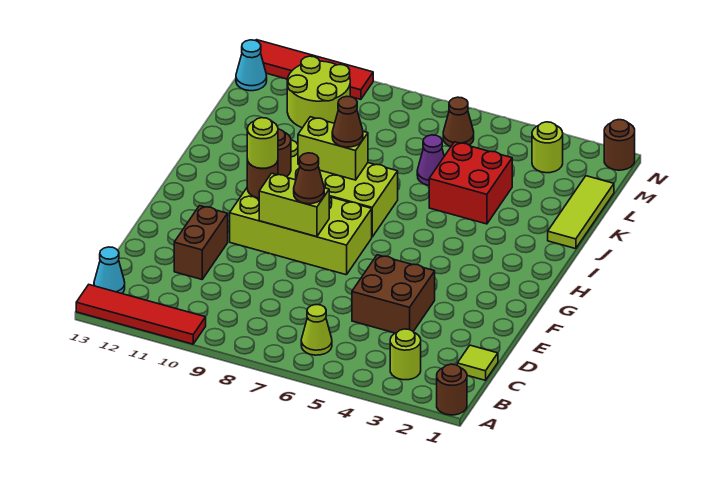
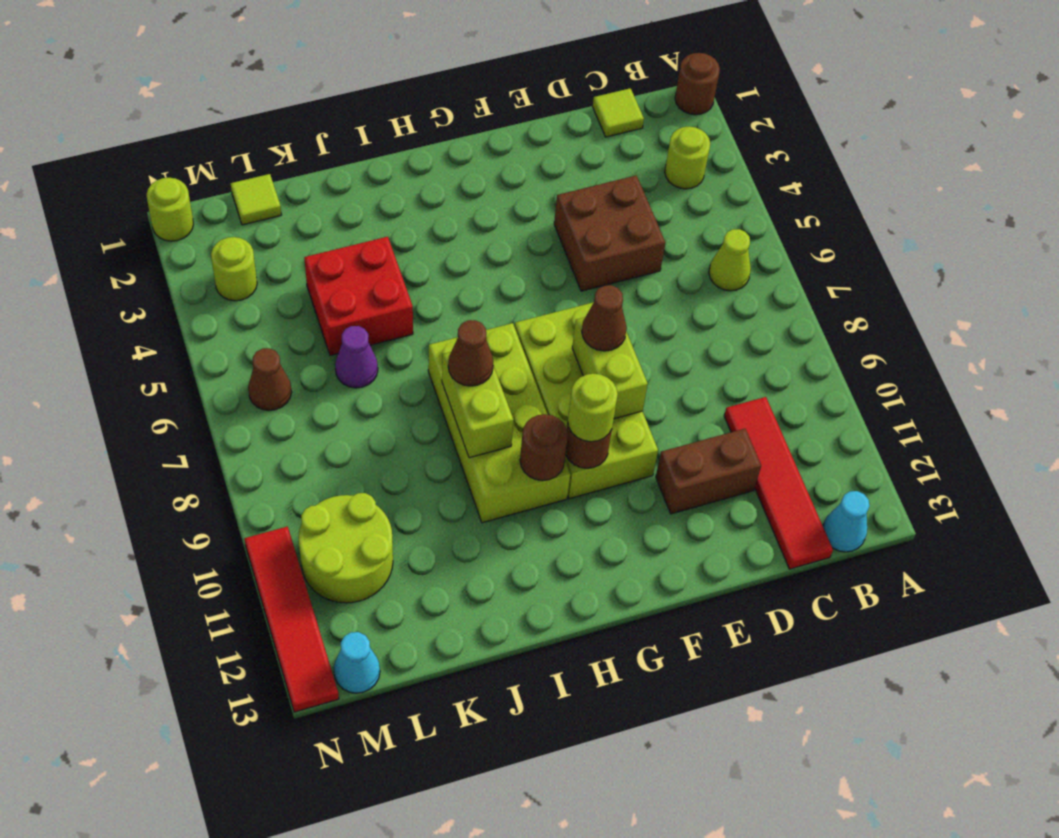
red 1x4 tile [76,285,206,344] -> red 1x4 tile moved to [724,397,833,569]
lime 1x3 tile [548,176,614,249] -> lime 1x1 tile [231,174,282,225]
brown 1x1 round brick [604,120,635,170] -> lime 1x1 round brick [147,178,193,241]

